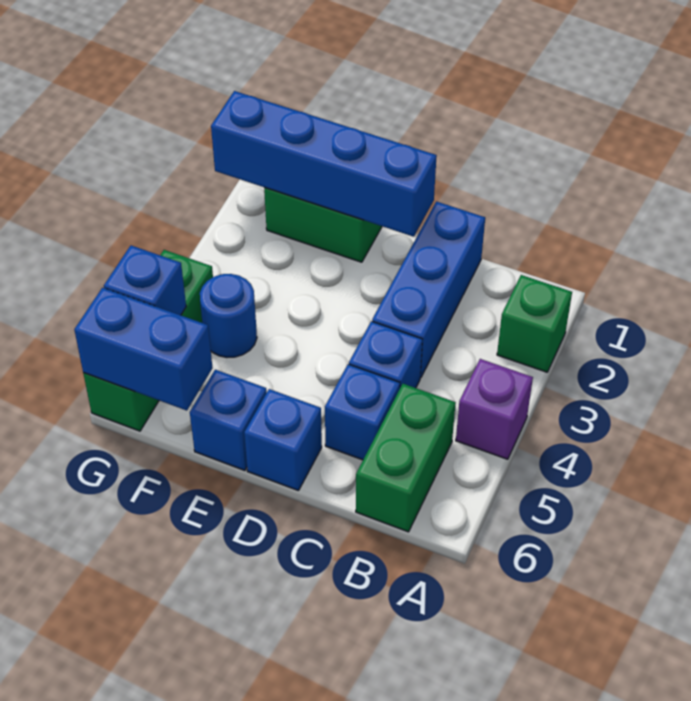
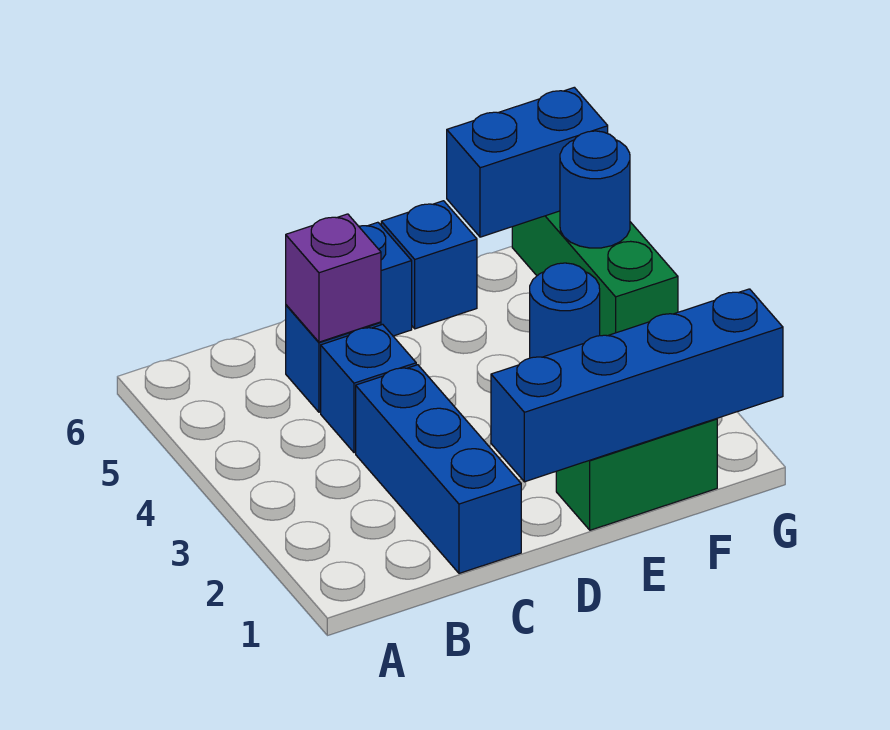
green 1x1 brick [497,275,572,372] -> none
purple 1x1 brick [456,359,533,459] -> purple 1x1 brick moved to [286,214,381,342]
green 1x2 brick [356,384,456,532] -> none
blue 1x1 brick [104,246,186,315] -> blue 1x1 round brick [560,131,630,248]

